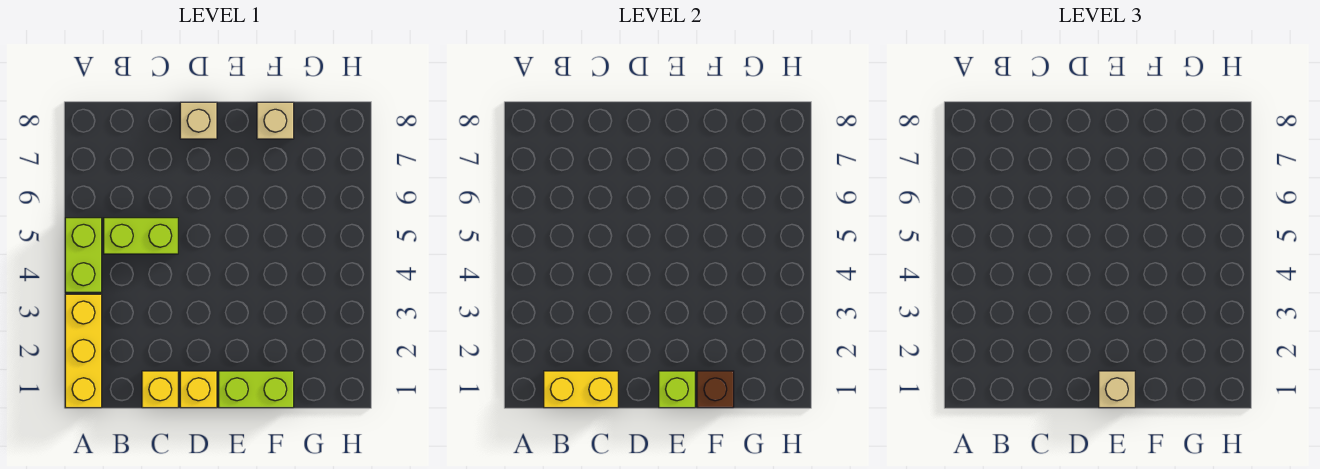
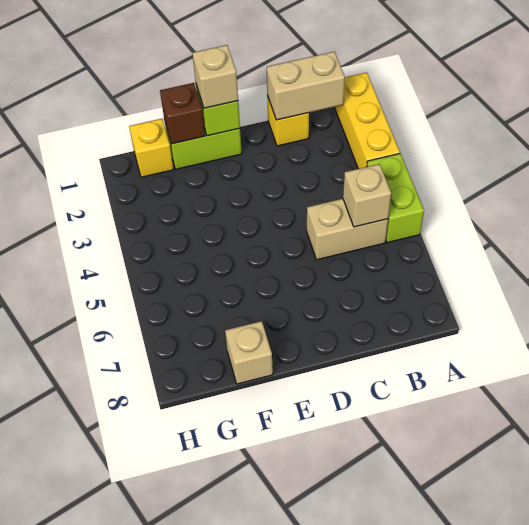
yellow 1x2 brick [544,371,618,408] -> tan 1x2 brick [267,52,345,120]
lime 1x2 brick [104,218,178,254] -> tan 1x2 brick [307,199,388,260]
yellow 1x1 brick [180,371,217,408] -> yellow 1x1 brick moved to [129,119,174,177]
tan 1x1 brick [180,102,217,139] -> tan 1x1 brick moved to [343,164,391,227]

